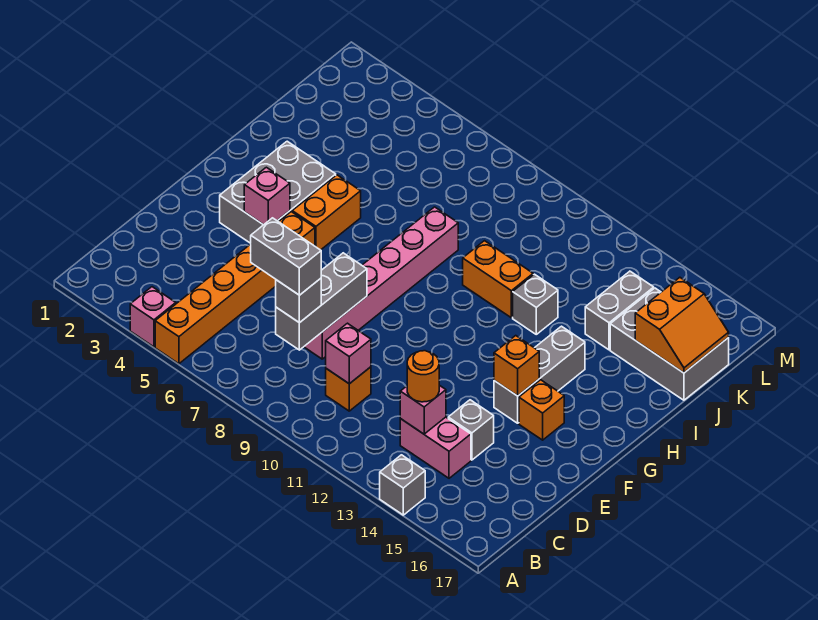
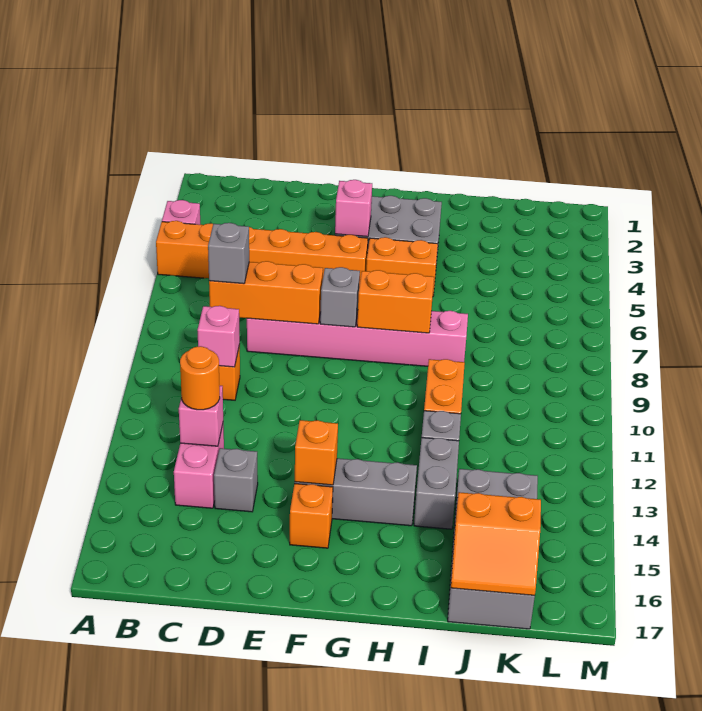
grey 1x1 brick [380,455,425,515] -> grey 1x1 brick moved to [320,267,360,327]
grey 1x2 brick [251,218,321,295] -> grey 1x2 brick moved to [414,438,459,529]
grey 1x3 brick [276,253,367,350] -> orange 1x3 brick [209,261,323,324]
none -> orange 1x2 brick [357,270,434,333]

